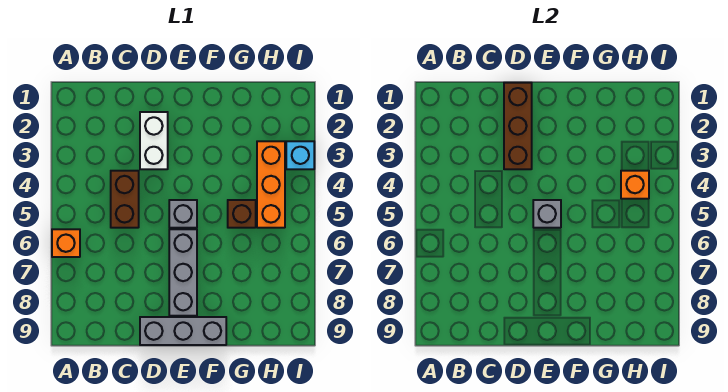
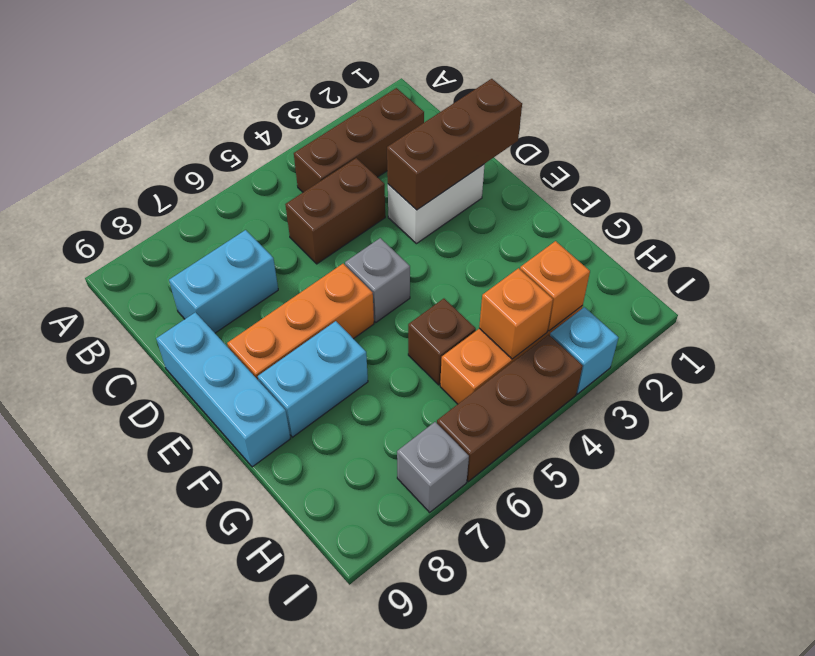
orange 1x1 brick [52,229,80,257] -> orange 1x1 brick moved to [520,241,590,331]
none -> brown 1x3 brick [294,88,424,192]
none -> cyan 1x2 brick [169,230,278,333]
grey 1x3 brick [140,317,226,345] -> cyan 1x3 brick [156,312,290,467]
grey 1x1 brick [533,200,561,228] -> grey 1x1 brick moved to [397,422,469,512]
grey 1x3 brick [169,229,197,316] -> orange 1x3 brick [227,264,374,380]
none -> cyan 1x2 brick [258,321,368,437]
none -> brown 1x3 brick [437,335,583,481]

